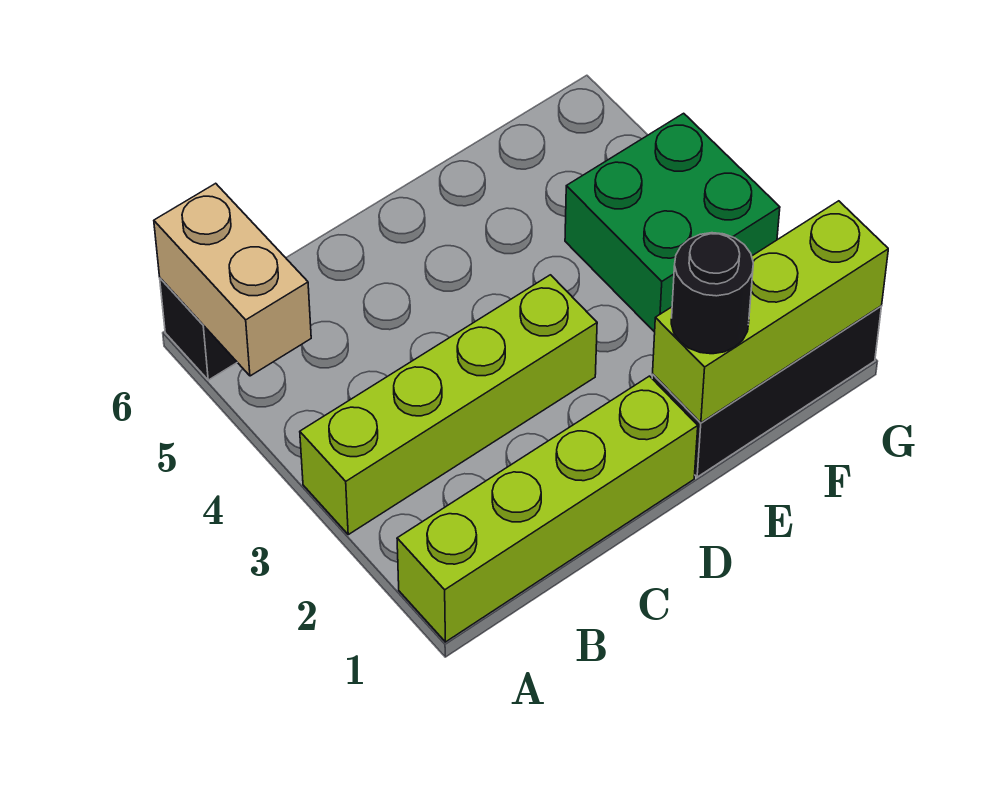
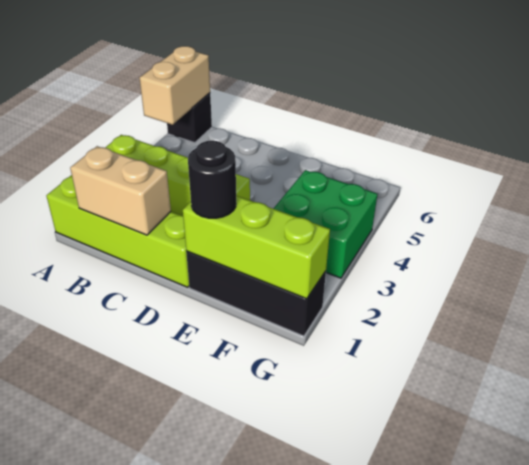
none -> tan 1x2 brick [70,146,171,235]

